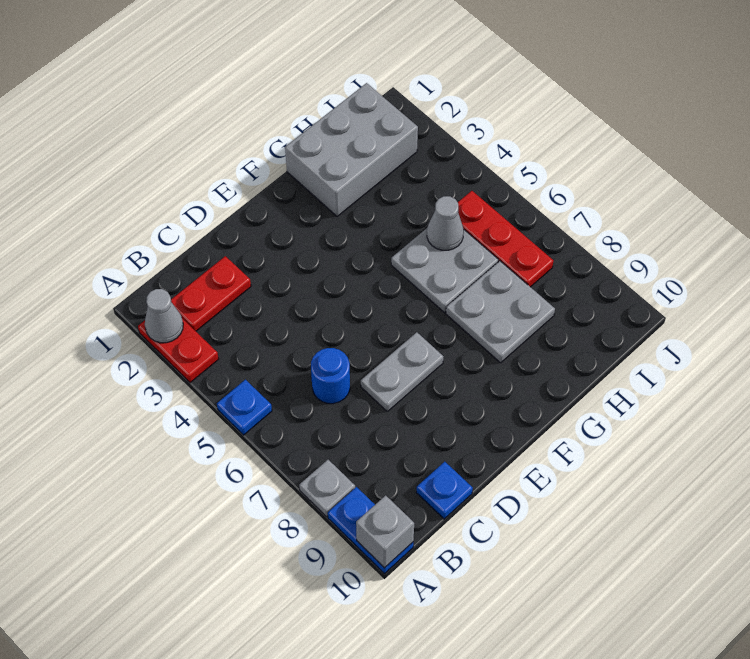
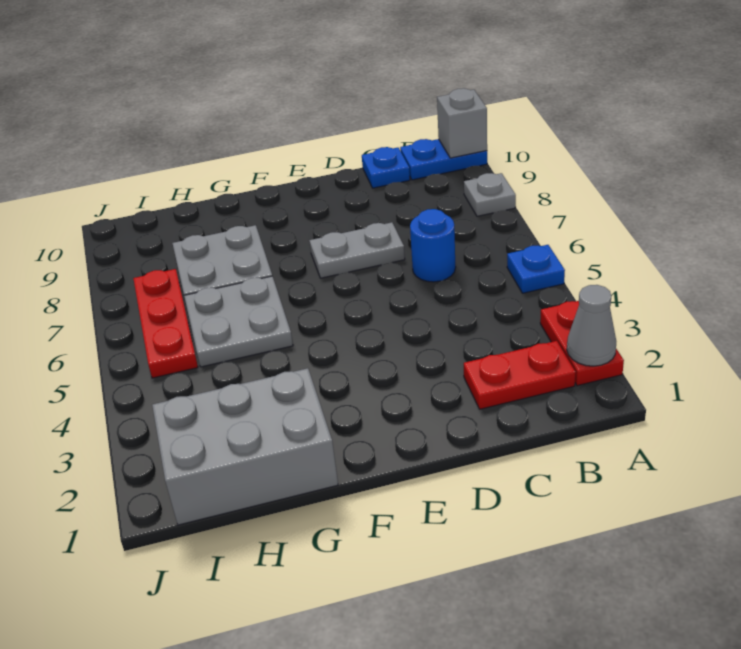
blue 1x2 plate [328,487,413,573] -> blue 1x2 plate turned to [400,139,487,180]
grey 1x1 cone [427,196,464,250] -> none

